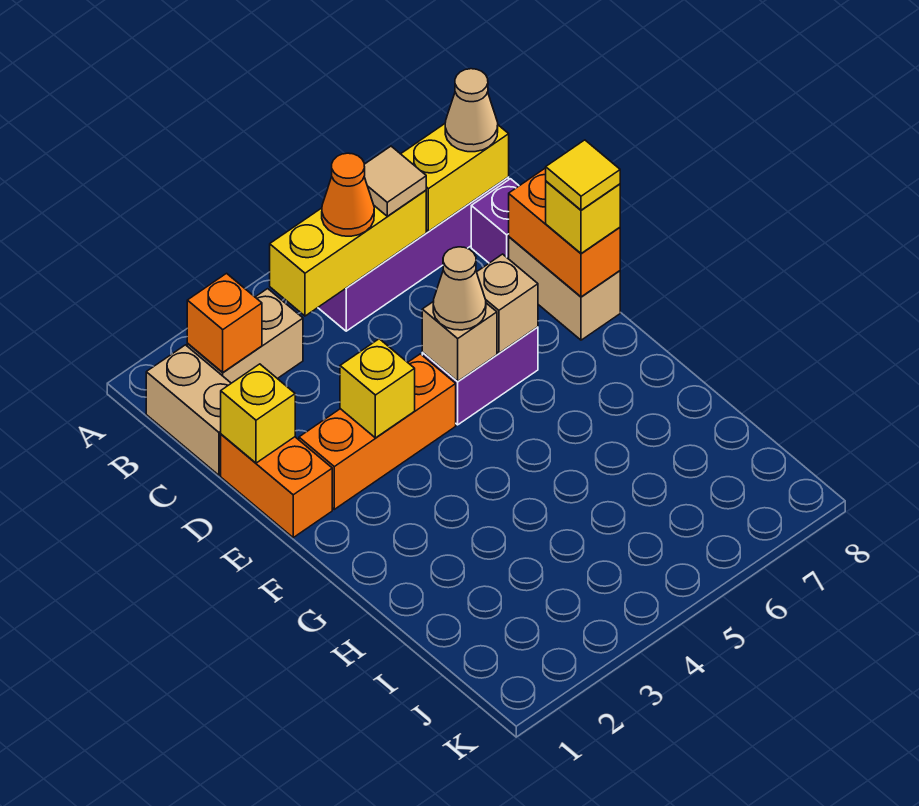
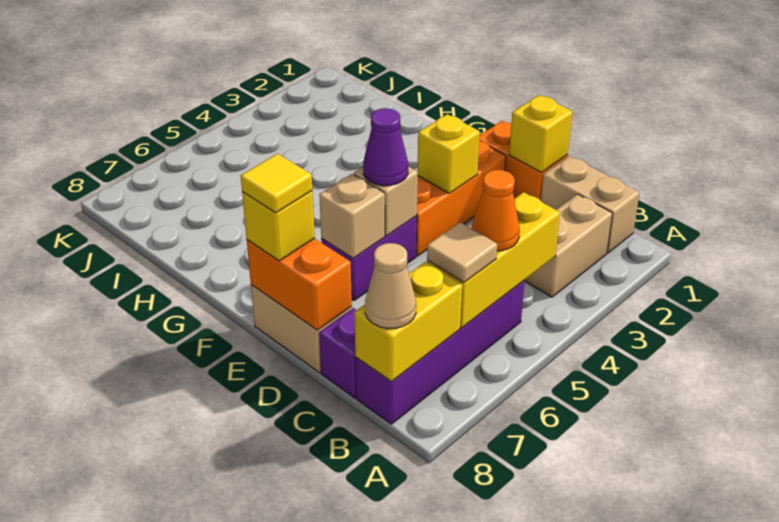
orange 1x1 brick [187,273,262,372] -> none
tan 1x1 cone [433,247,486,330] -> purple 1x1 cone [363,108,408,186]

